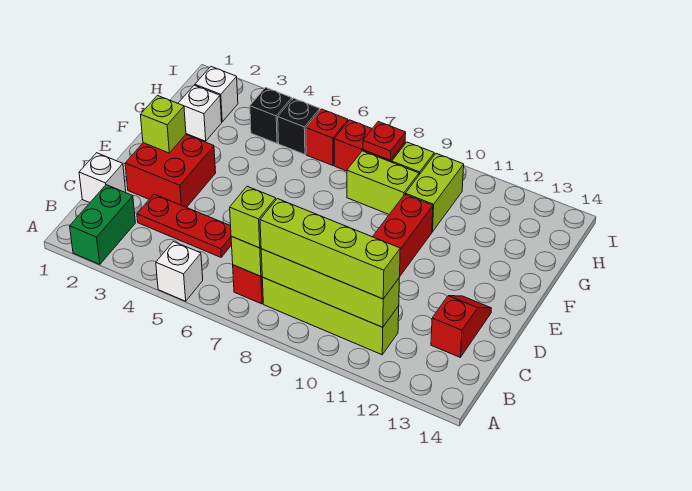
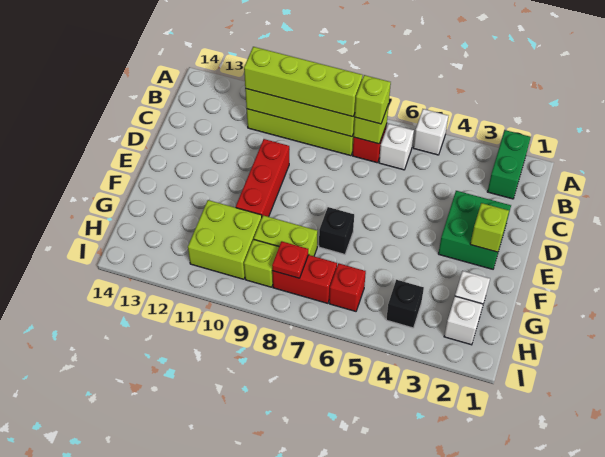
white 1x1 brick [79,153,126,203] -> white 1x1 brick moved to [379,124,414,170]
red 1x3 plate [137,194,232,257] -> none
red 1x2 slope [431,296,491,357] -> none
red 2x2 brick [125,135,216,208] -> green 2x2 brick [438,191,511,269]
lime 1x2 brick [405,153,464,232] -> lime 2x2 brick [188,200,262,279]
black 1x1 brick [278,98,320,154] -> black 1x1 brick moved to [319,207,354,254]

